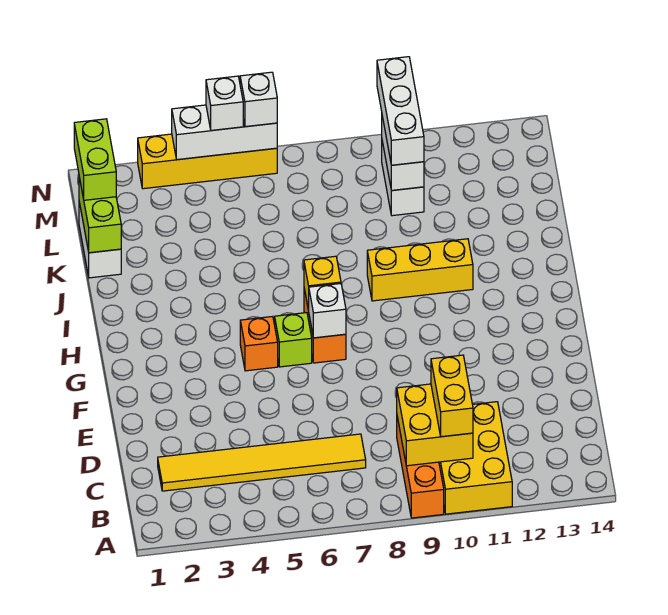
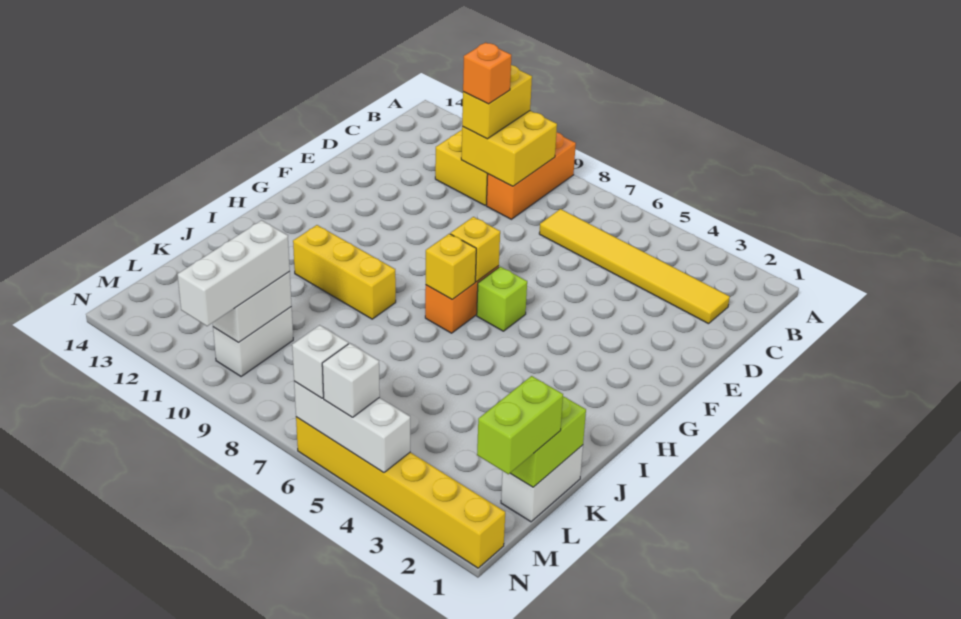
orange 1x1 brick [240,316,278,371] -> orange 1x1 brick moved to [463,42,511,104]
white 1x1 brick [308,284,346,338] -> yellow 1x1 brick [450,217,500,282]
yellow 1x4 brick [138,134,277,189] -> yellow 1x6 brick [296,417,505,568]

